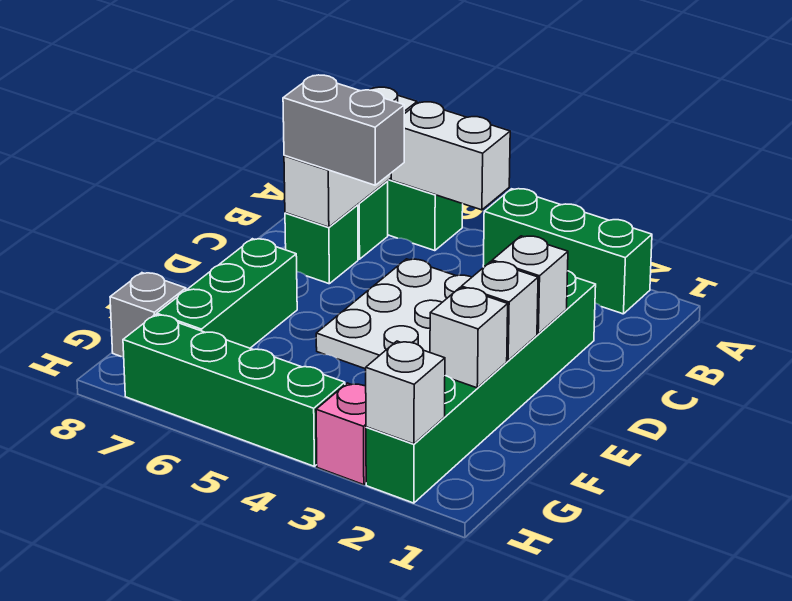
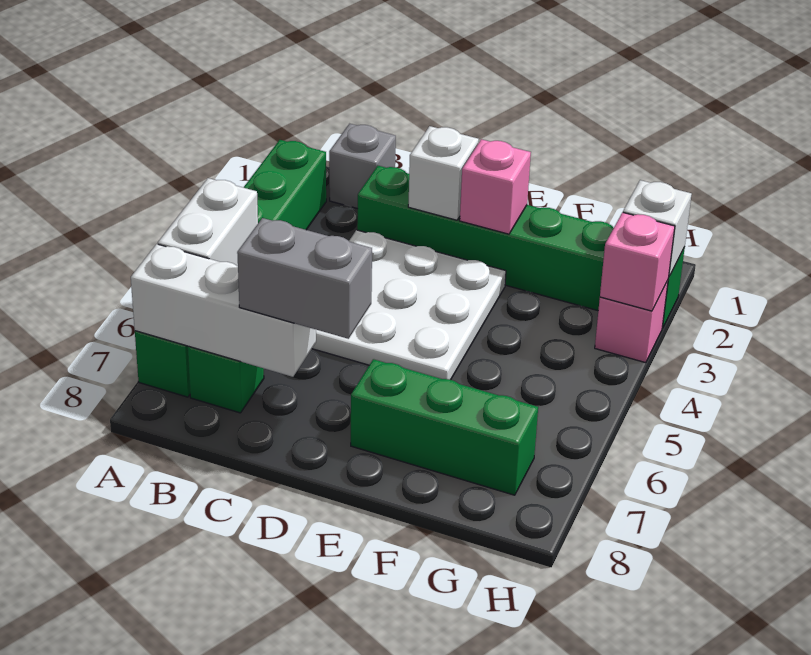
grey 1x2 brick [283,75,404,185] -> grey 1x2 brick turned to [237,218,372,339]
green 1x1 brick [285,205,358,284] -> none
white 1x1 brick [462,262,538,361] -> pink 1x1 brick [460,139,531,234]
white 1x1 brick [430,287,508,388] -> none
grey 1x1 brick [110,273,186,357] -> grey 1x1 brick moved to [329,124,396,209]
none -> pink 1x1 brick [600,212,675,311]
green 1x4 brick [123,315,345,466] -> none

